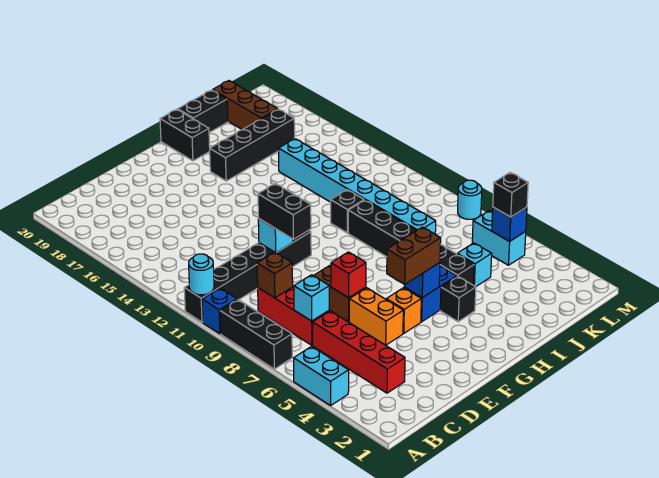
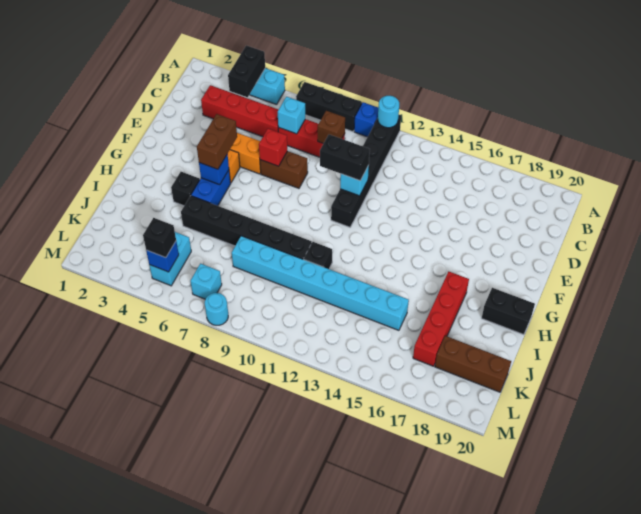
black 1x4 brick [210,109,295,181] -> red 1x4 brick [413,272,469,366]
black 1x2 brick [178,90,228,133] -> black 1x2 brick moved to [228,45,265,97]
cyan 1x1 brick [458,243,492,287] -> cyan 1x1 brick moved to [191,264,222,299]
cyan 1x2 brick [472,211,526,265] -> cyan 1x2 brick turned to [149,232,191,286]

